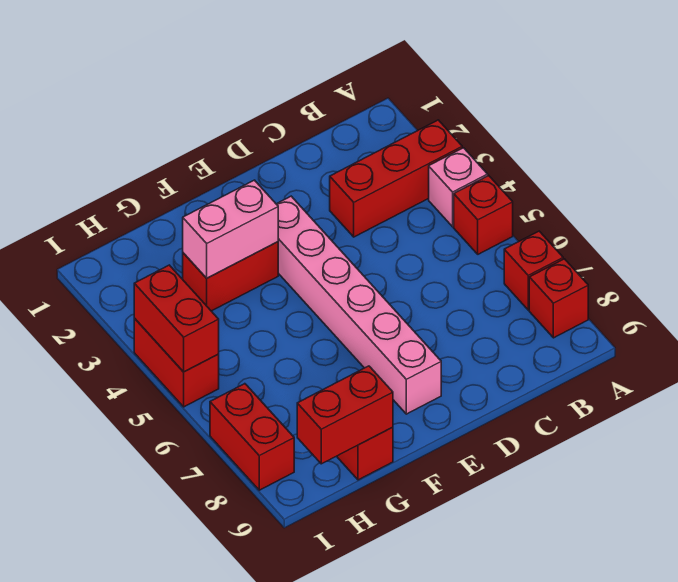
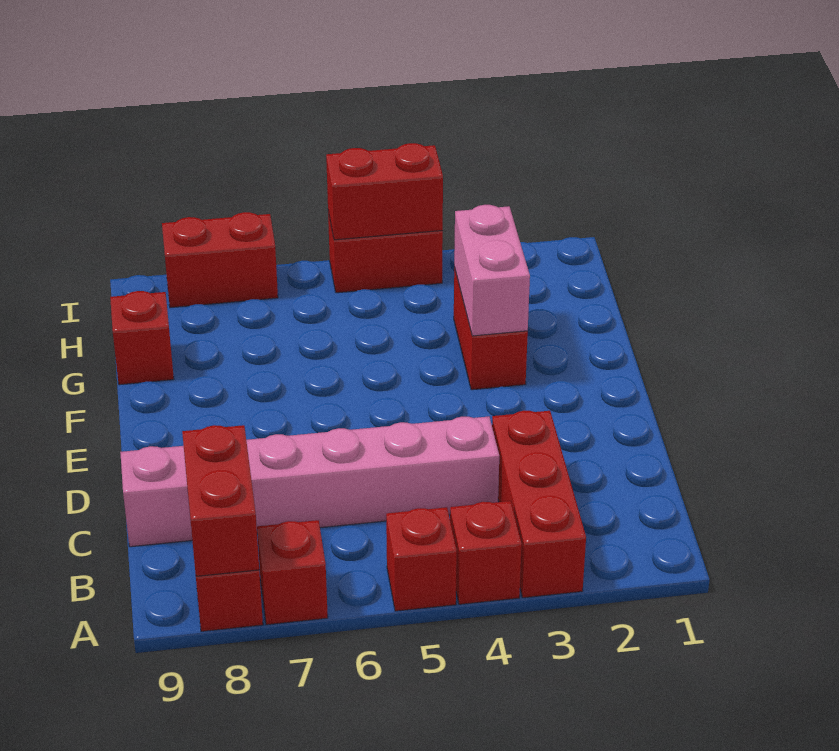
pink 1x1 brick [429,148,488,227] -> red 1x1 brick [450,501,522,604]
pink 1x6 brick [277,196,441,414] -> pink 1x6 brick moved to [120,416,499,547]
red 1x2 brick [297,366,393,464] -> red 1x2 brick moved to [182,425,259,576]

